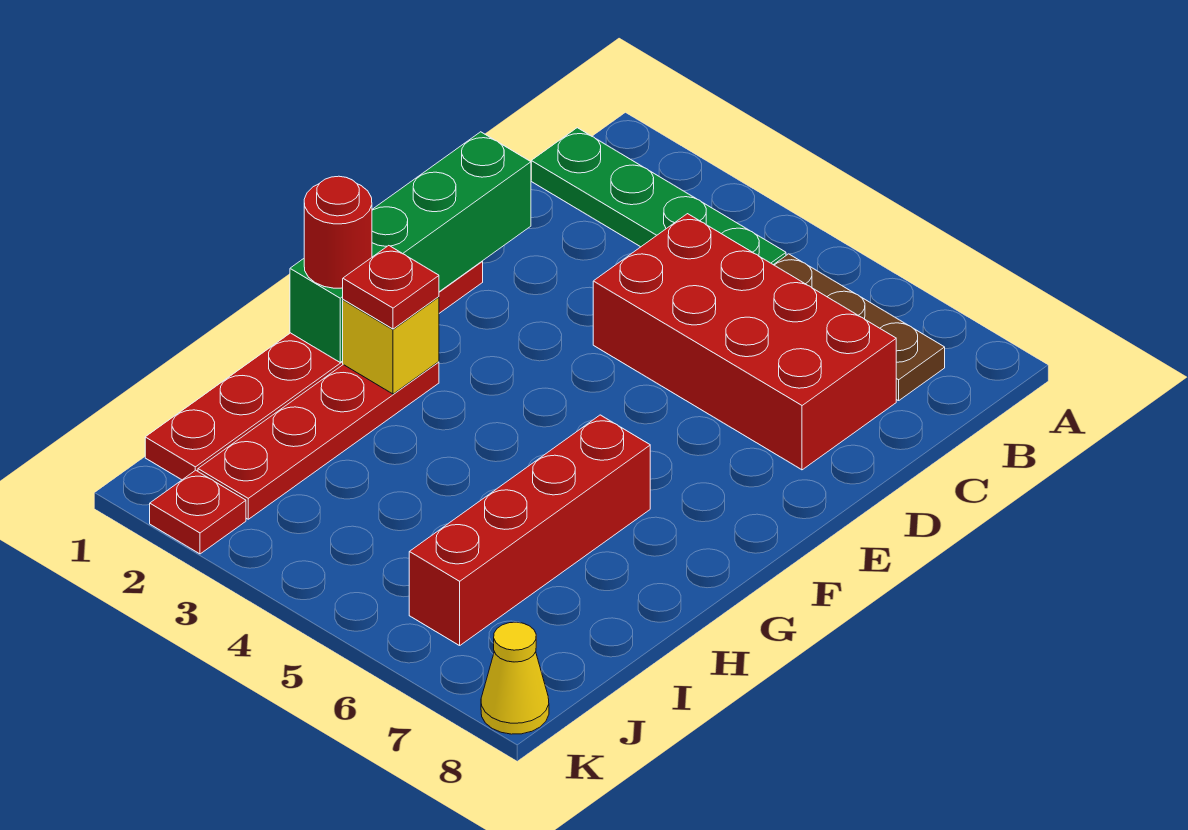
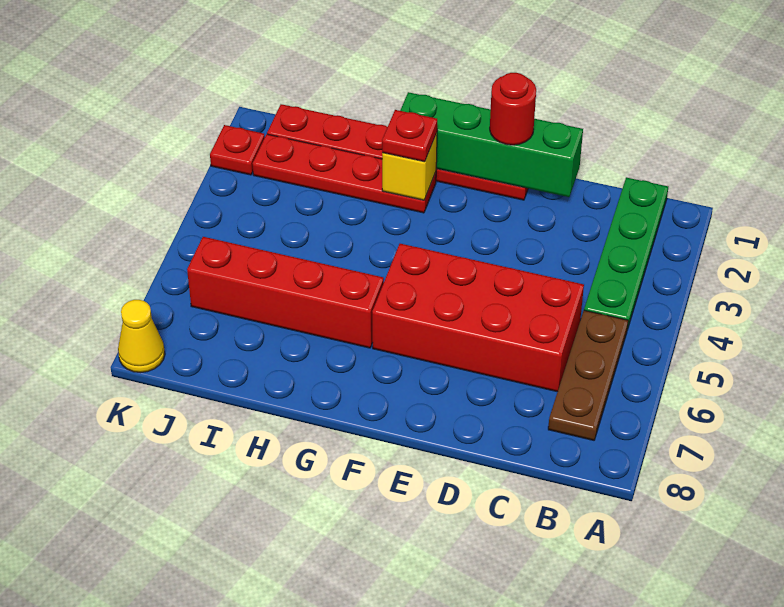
red 2x4 brick [593,214,896,470] -> red 2x4 brick turned to [372,244,584,392]
red 1x1 round brick [304,176,372,288] -> red 1x1 round brick moved to [490,73,536,145]

